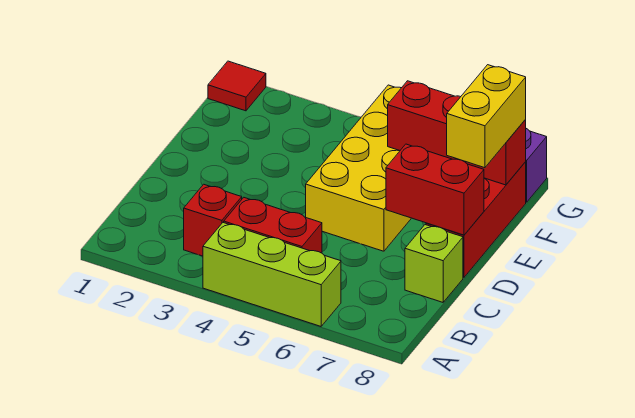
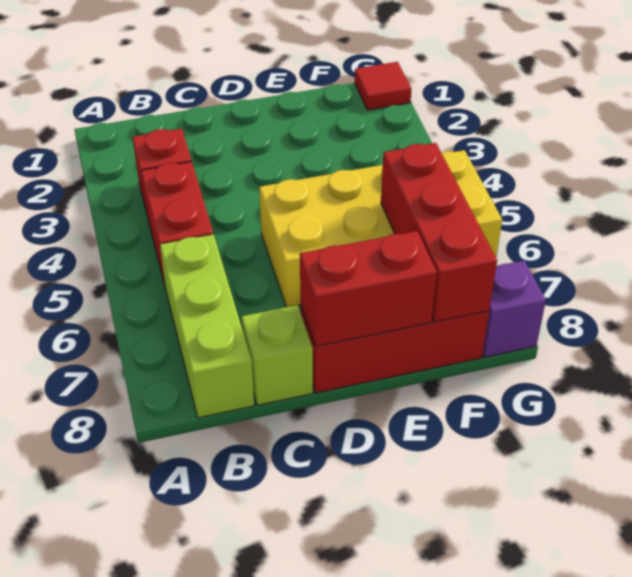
lime 1x3 brick [203,222,341,326] -> lime 1x3 brick moved to [160,234,254,418]
red 1x2 brick [386,144,484,235] -> red 1x2 brick turned to [300,231,437,346]
yellow 1x2 brick [447,65,526,168] -> none

